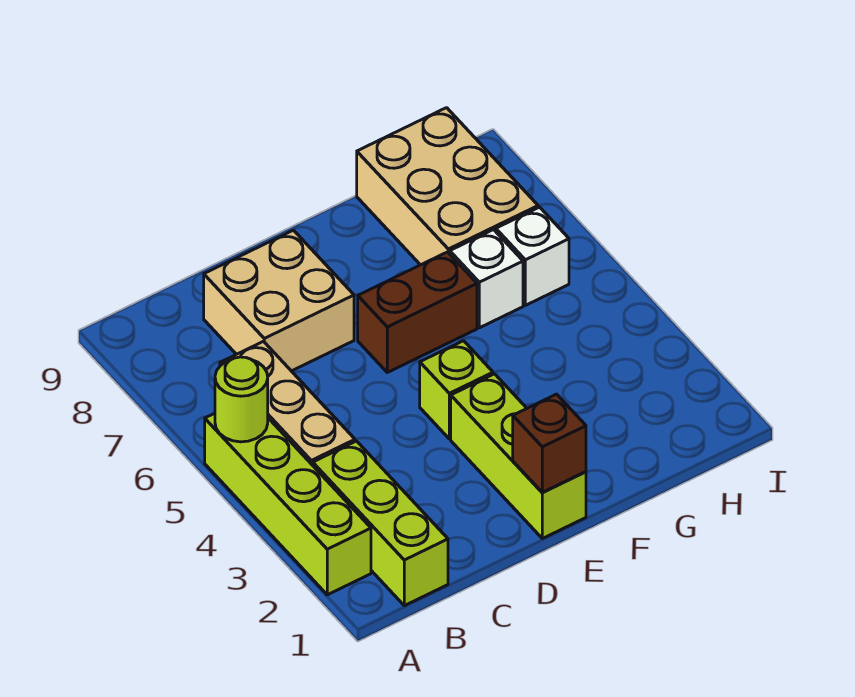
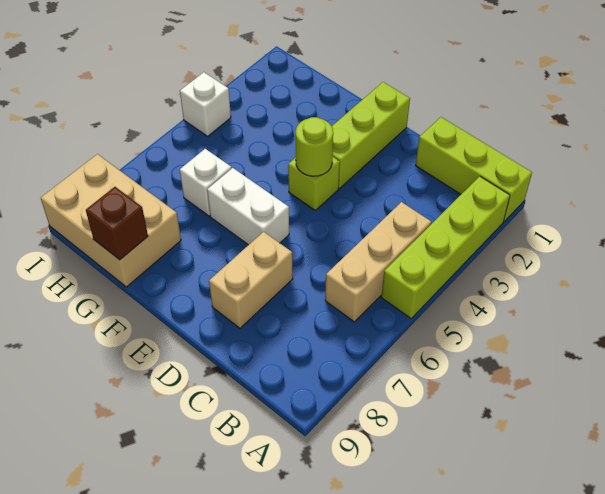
lime 1x1 round brick [215,357,268,442] -> lime 1x1 round brick moved to [296,117,333,176]
lime 1x3 brick [313,441,448,606] -> lime 1x3 brick turned to [416,117,532,222]
tan 2x2 brick [204,230,354,371] -> tan 1x2 brick [209,232,293,328]
brown 1x1 brick [513,394,586,492] -> brown 1x1 brick moved to [86,187,148,260]
brown 1x2 brick [358,252,477,372] -> white 1x2 brick [207,168,289,245]
tan 2x3 brick [357,108,538,265] -> tan 2x3 brick turned to [41,154,181,287]
white 1x1 brick [496,207,569,305] -> white 1x1 brick moved to [180,72,231,136]

